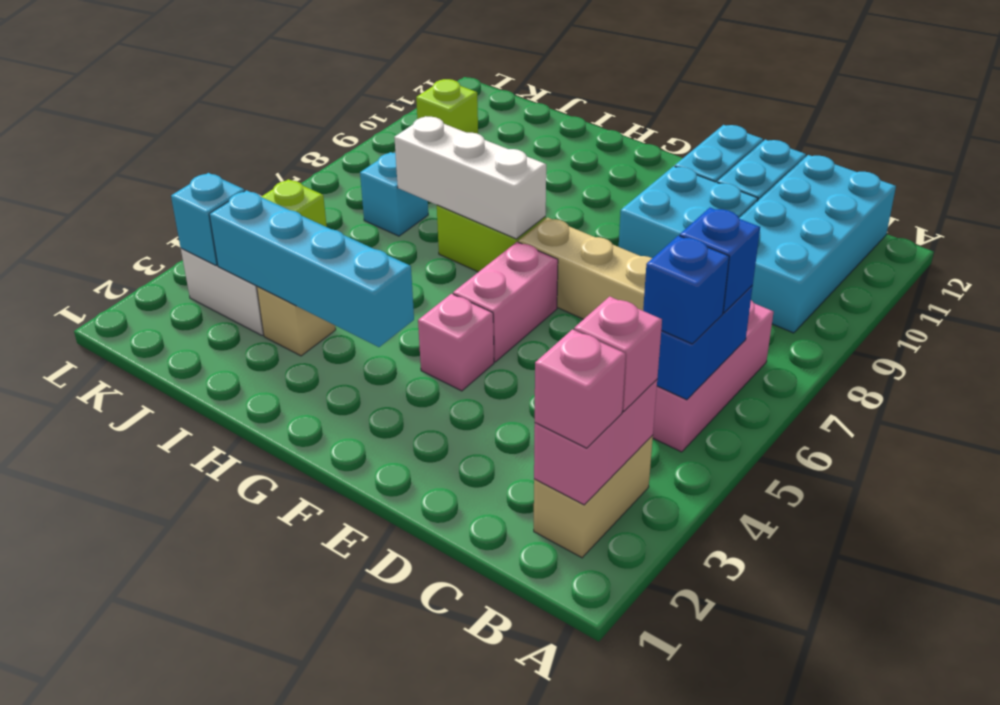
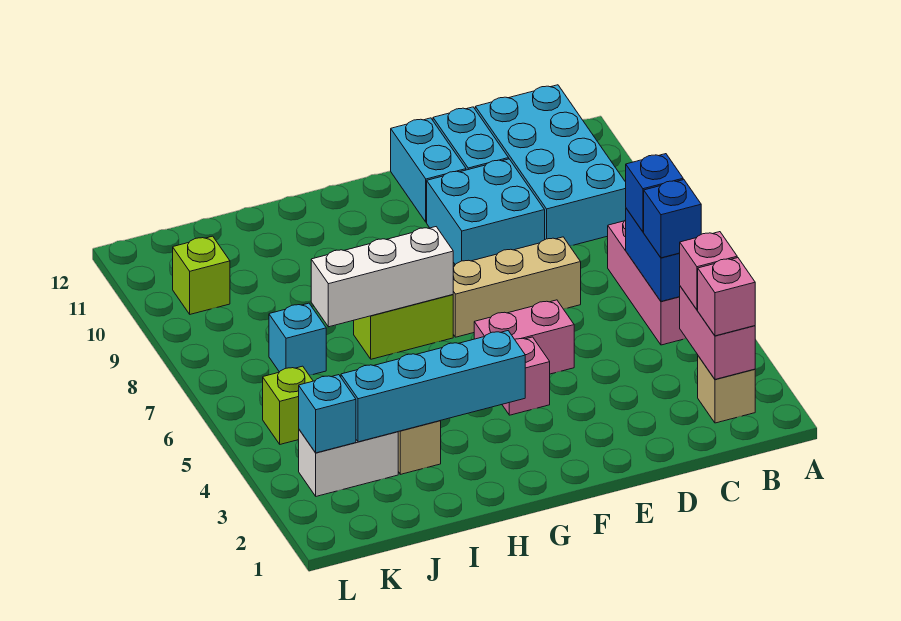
tan 1x2 brick [534,435,653,558] -> tan 1x1 brick [698,356,755,423]
pink 1x2 brick [453,242,558,362] -> pink 1x2 brick turned to [474,300,574,374]

